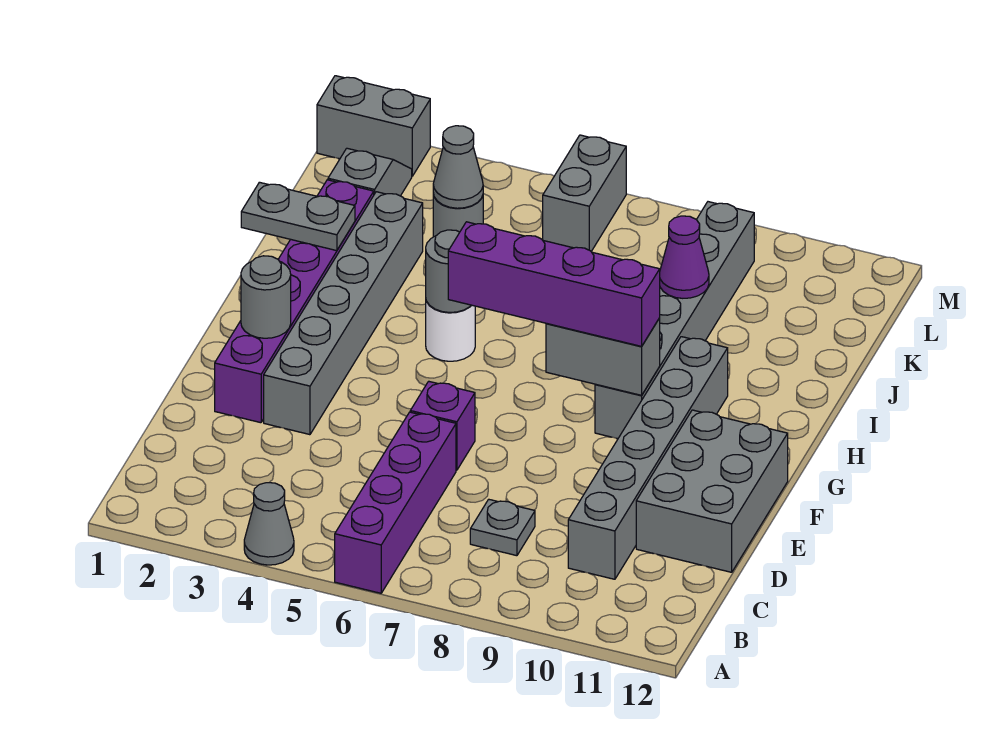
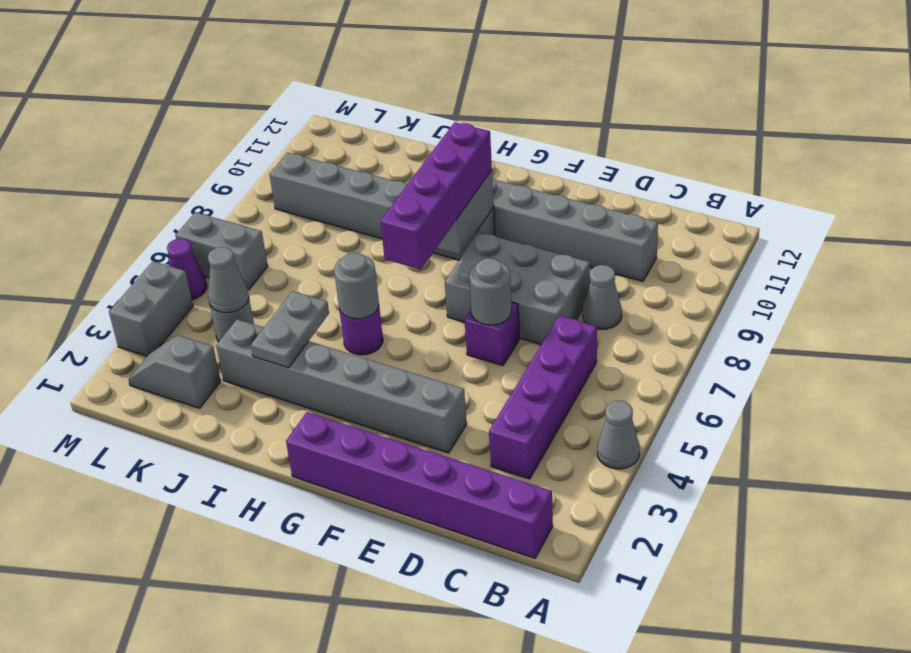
purple 1x4 brick [335,412,456,593] -> purple 1x4 brick turned to [489,316,597,479]
grey 1x1 plate [470,499,535,556] -> grey 1x1 cone [583,265,622,329]
grey 2x3 brick [636,410,788,572] -> grey 2x3 brick moved to [445,232,590,345]
purple 1x6 brick [215,180,374,423] -> purple 1x6 brick moved to [286,412,553,558]
grey 1x1 round brick [241,256,291,338] -> grey 1x1 round brick moved to [469,258,512,325]
white 1x1 round brick [426,301,475,361] -> purple 1x1 round brick [340,307,383,355]
grey 1x2 plate [241,182,355,251] -> grey 1x2 plate moved to [251,291,329,368]
purple 1x1 cone [660,216,709,298] -> purple 1x1 cone moved to [167,238,207,300]
grey 1x2 brick [317,76,430,176] -> grey 1x2 brick moved to [109,261,193,356]

